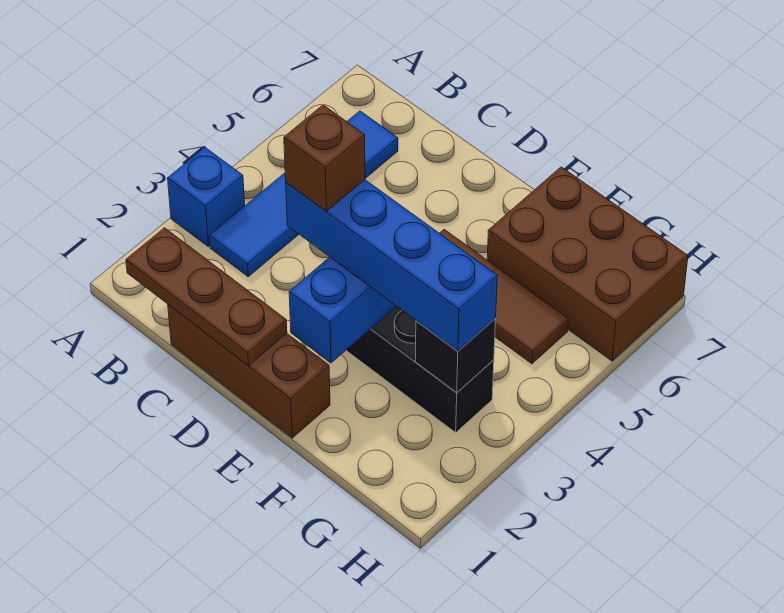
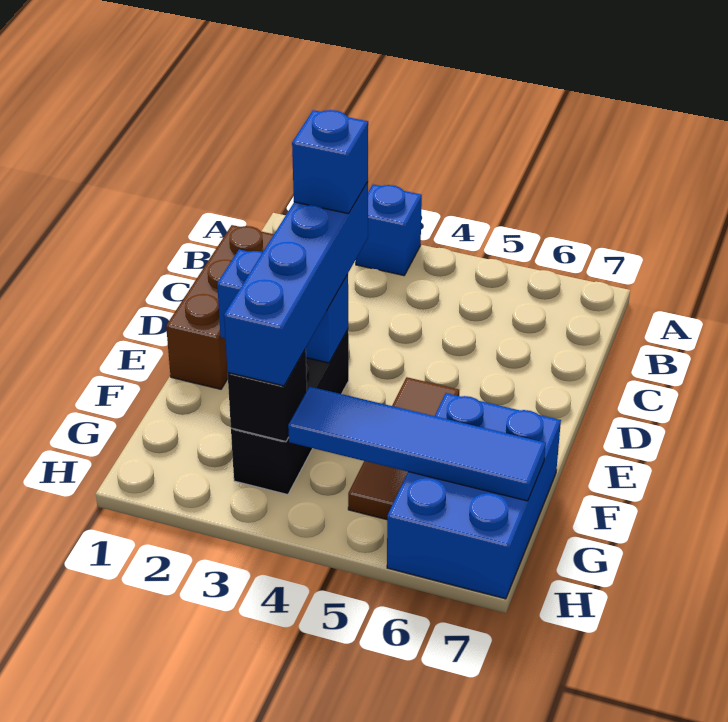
brown 1x3 plate [126,228,287,366] -> none
blue 1x4 tile [210,111,398,277] -> blue 1x4 tile moved to [288,387,546,501]
brown 1x1 brick [284,105,365,211] -> blue 1x1 brick [292,110,368,214]
brown 2x3 brick [487,167,688,361] -> blue 2x3 brick [387,393,561,599]

